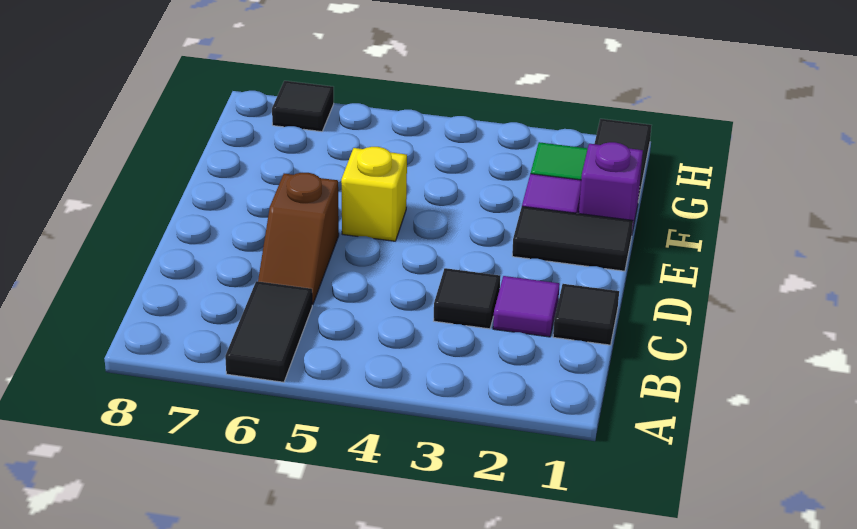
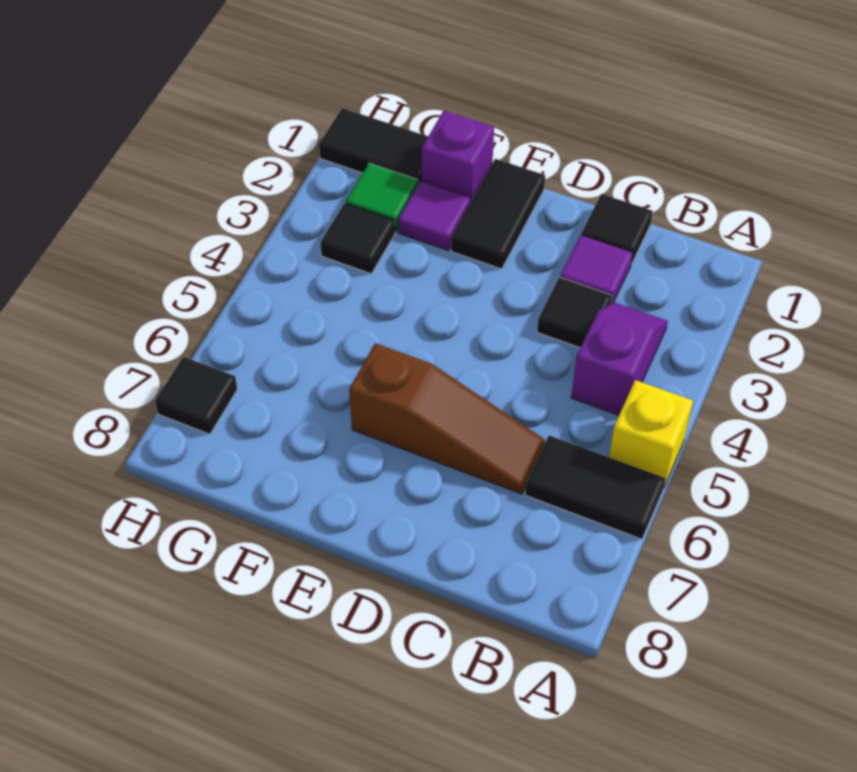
none -> purple 1x2 slope [571,302,668,415]
brown 1x2 slope [258,173,339,305] -> brown 1x3 slope [349,343,545,494]
yellow 1x1 brick [341,147,407,241] -> yellow 1x1 brick moved to [609,380,693,487]
none -> black 1x1 tile [320,203,395,274]

